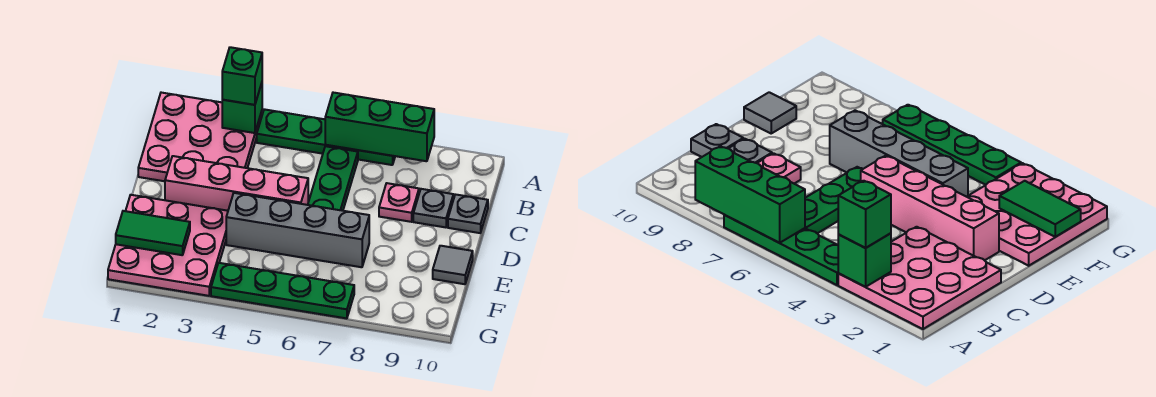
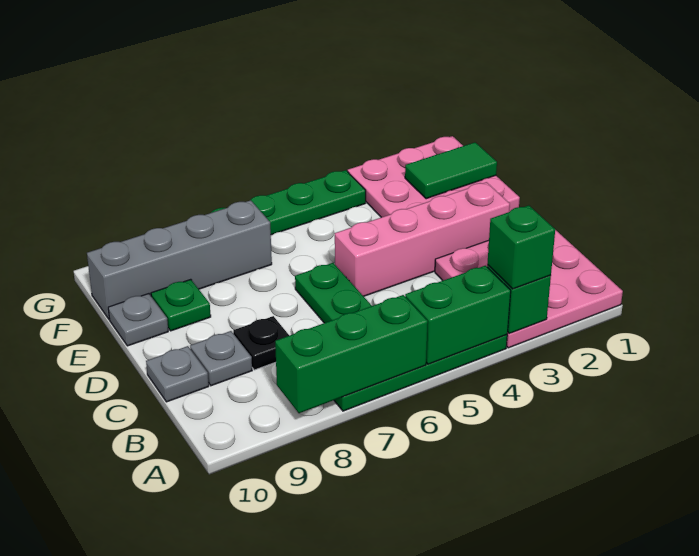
none -> green 1x2 brick [405,266,511,364]
pink 1x1 plate [379,183,419,222] -> black 1x1 plate [233,316,289,370]
grey 1x4 brick [226,193,369,267] -> grey 1x4 brick moved to [87,200,272,320]
none -> green 1x1 plate [151,279,211,331]
grey 1x1 tile [433,246,473,284] -> grey 1x1 plate [108,294,168,346]

